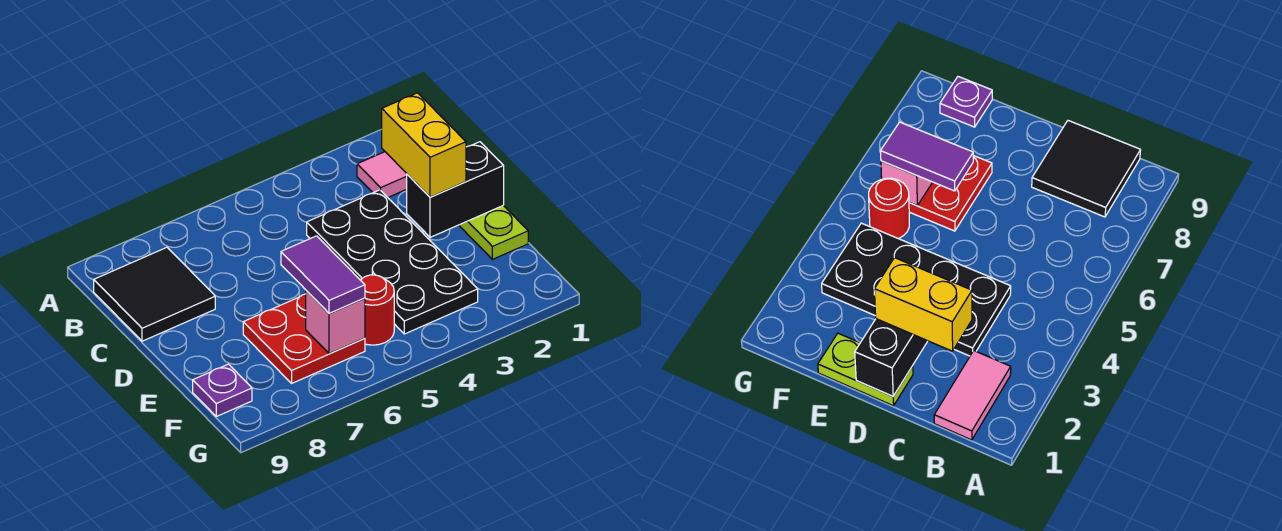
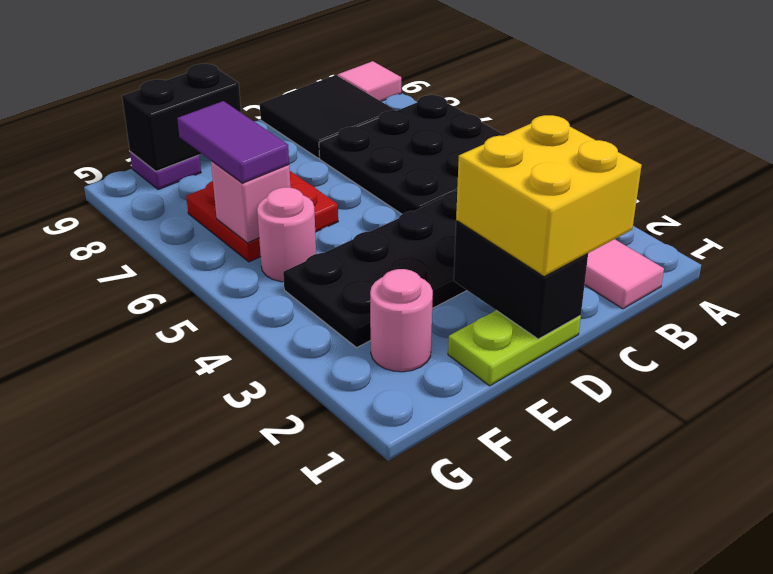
none -> black 3x3 plate [319,95,506,214]
none -> pink 1x1 tile [338,61,401,102]
yellow 1x2 brick [382,93,466,197] -> yellow 2x2 brick [456,115,642,277]
purple 1x2 tile [281,236,365,314] -> purple 1x2 tile turned to [177,101,289,183]
none -> black 1x2 brick [122,64,241,171]
none -> pink 1x1 round brick [370,269,433,372]
red 1x1 round brick [360,275,394,345] -> pink 1x1 round brick [257,187,316,282]

